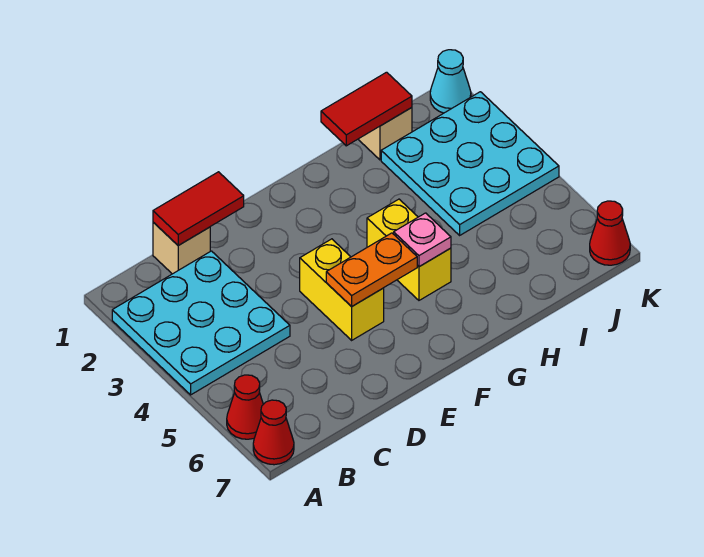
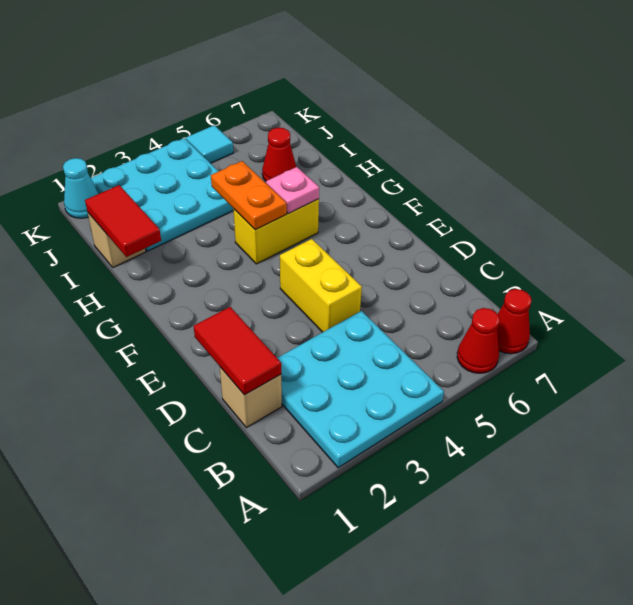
yellow 1x2 brick [300,239,384,340] -> yellow 1x2 brick turned to [280,239,362,332]
orange 1x2 plate [326,233,417,307] -> orange 1x2 plate moved to [211,161,287,230]
none -> cyan 1x1 tile [186,125,233,163]
red 1x1 cone [590,201,630,265] -> red 1x1 cone moved to [262,128,296,181]

